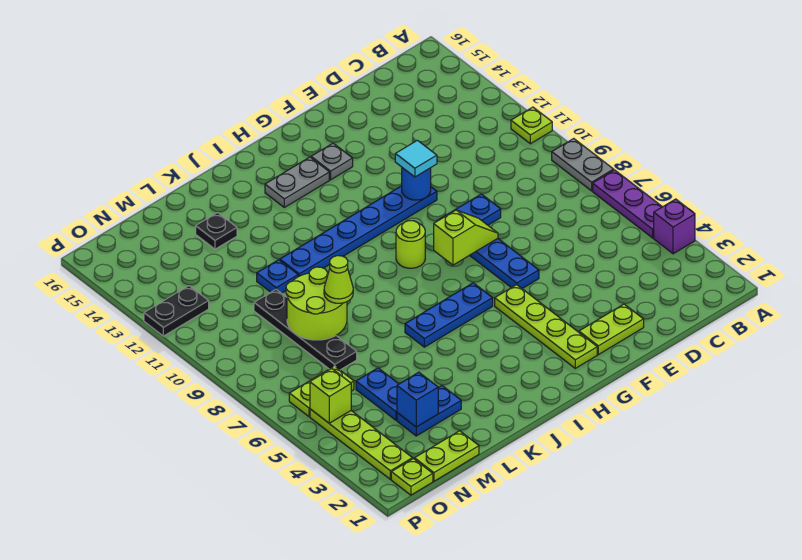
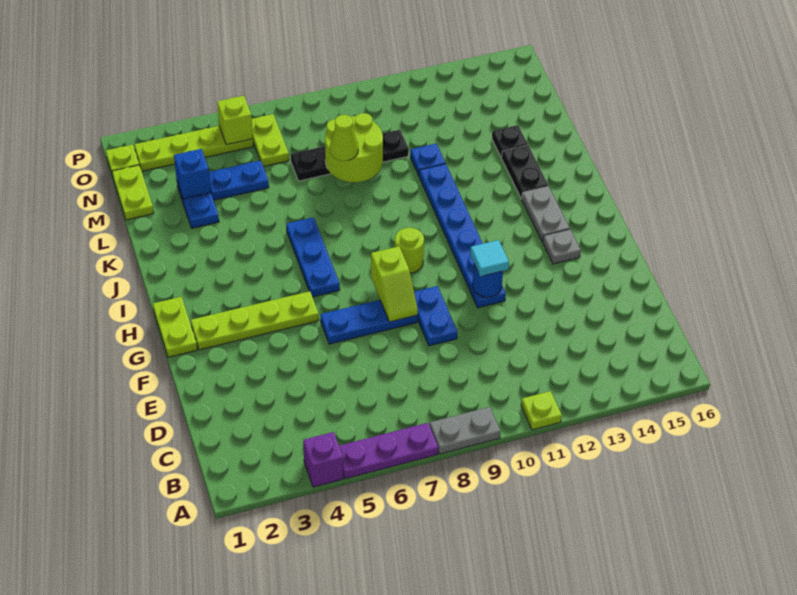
lime 1x2 plate [579,304,644,355] -> lime 1x2 plate moved to [153,297,197,357]
black 1x2 plate [144,286,209,336] -> black 1x2 plate moved to [502,145,548,199]

